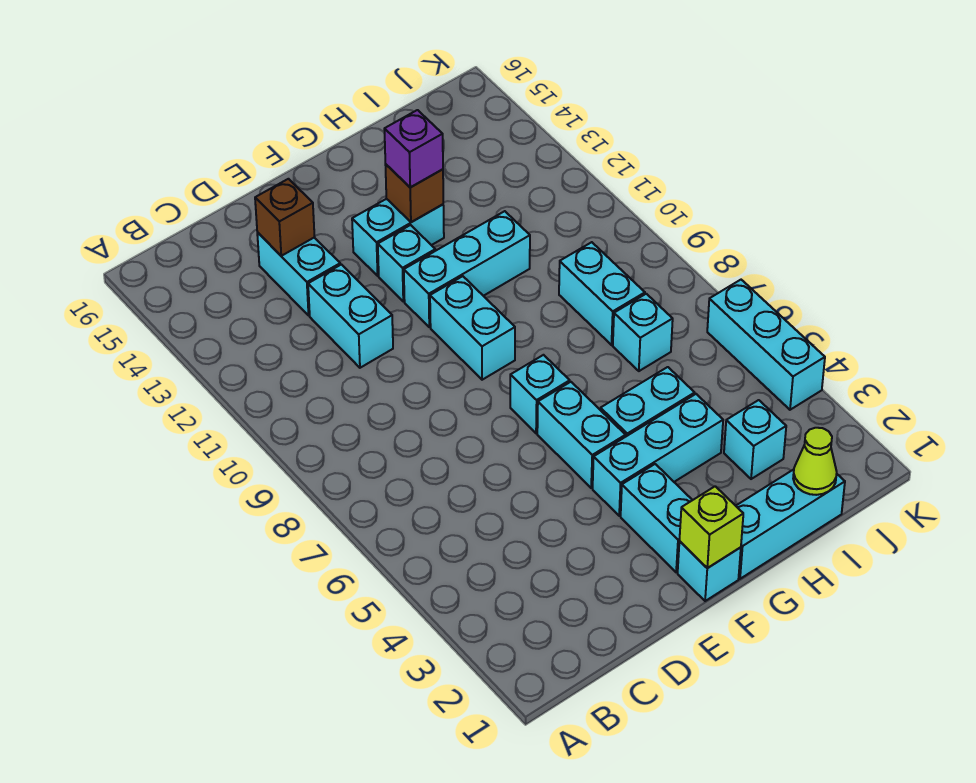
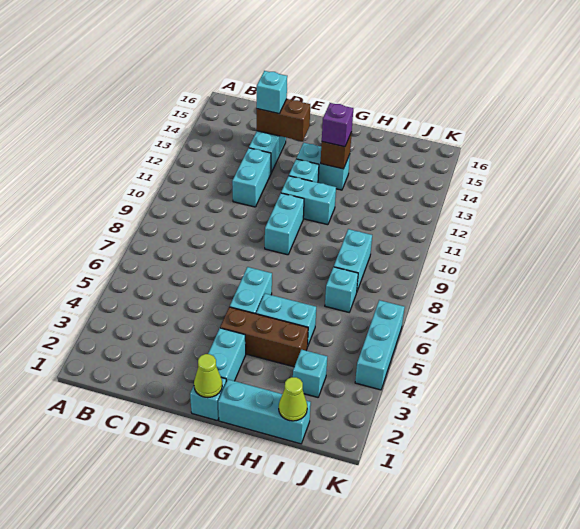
brown 1x1 brick [255,179,315,256] -> brown 1x2 brick [257,99,310,141]
lime 1x1 brick [679,486,743,568] -> lime 1x1 cone [194,354,222,398]
cyan 1x3 brick [593,394,723,516] -> brown 1x3 brick [220,307,308,367]
cyan 1x1 brick [510,355,570,433] -> cyan 1x1 brick moved to [257,71,287,114]
cyan 1x3 brick [404,211,530,327] -> cyan 1x2 brick [281,176,336,225]

